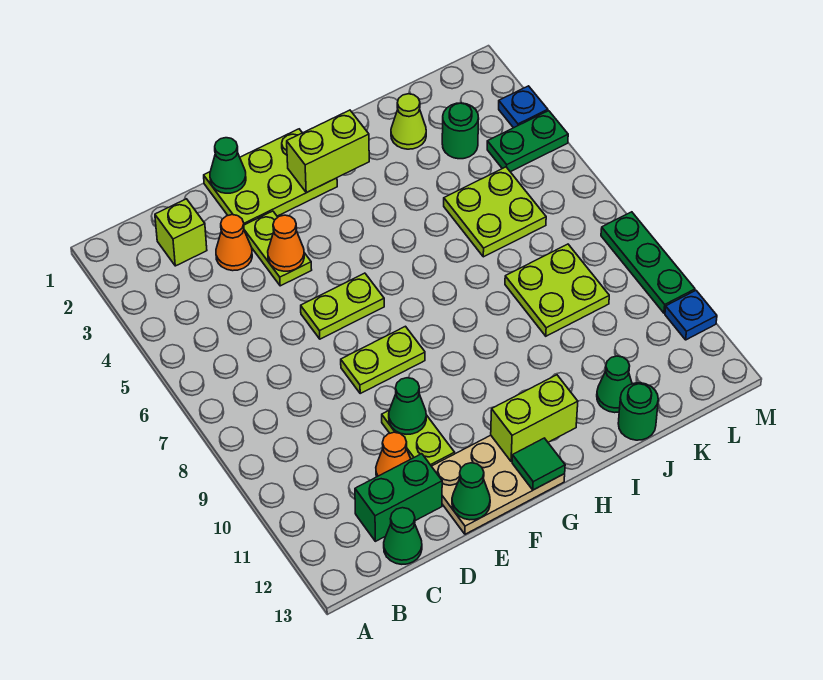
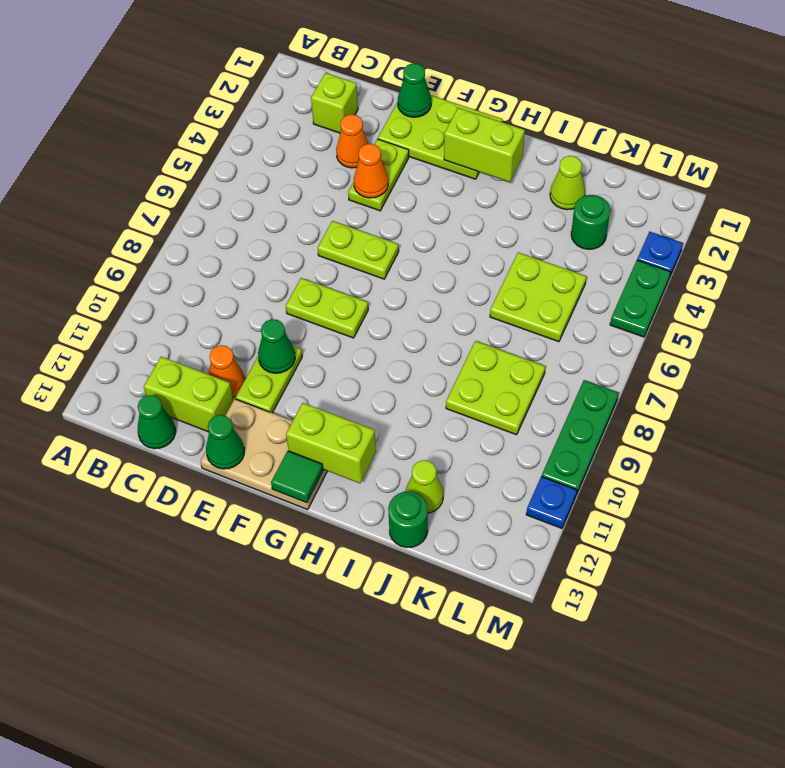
green 1x2 brick [355,454,442,541] -> lime 1x2 brick [144,357,233,432]
green 1x1 cone [597,356,632,413] -> lime 1x1 cone [405,460,443,513]
green 1x2 plate [487,111,568,172] -> green 1x2 plate turned to [610,260,671,337]

